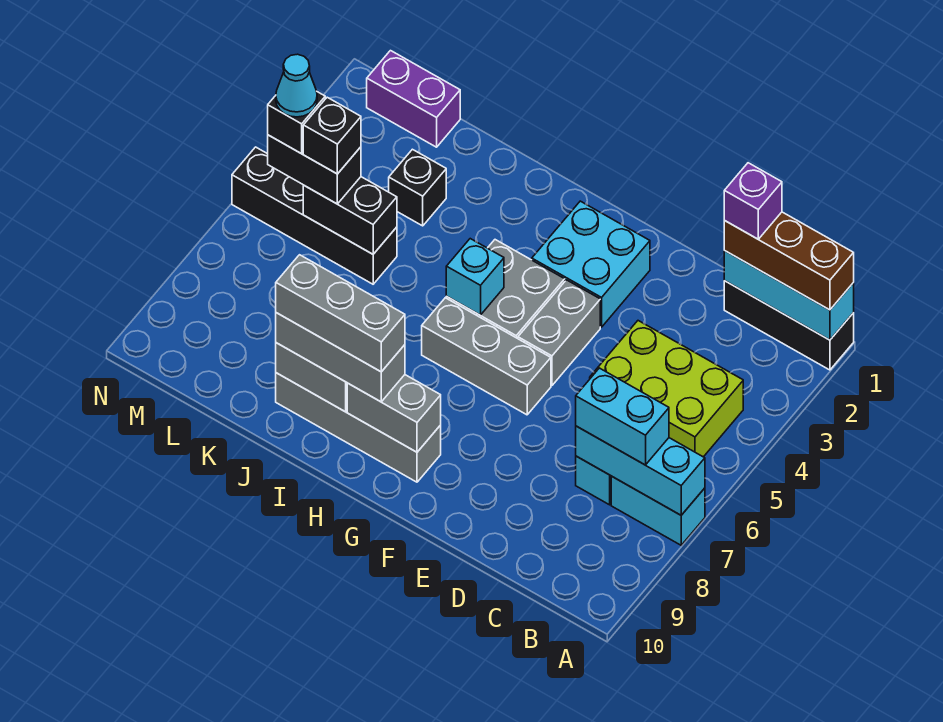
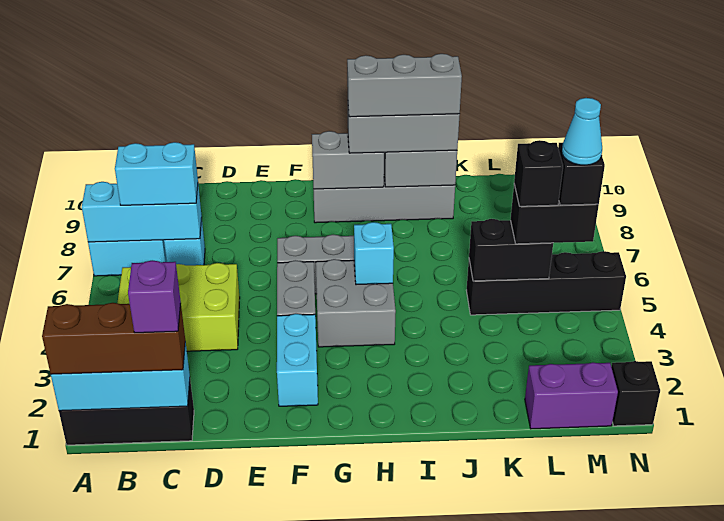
cyan 2x2 brick [532,201,650,327] -> cyan 1x2 brick [277,314,318,406]
black 1x1 brick [389,149,446,226] -> black 1x1 brick moved to [611,361,660,426]

